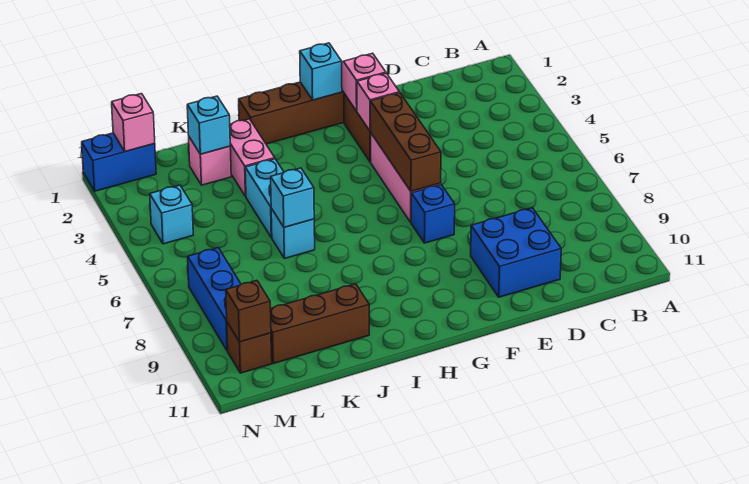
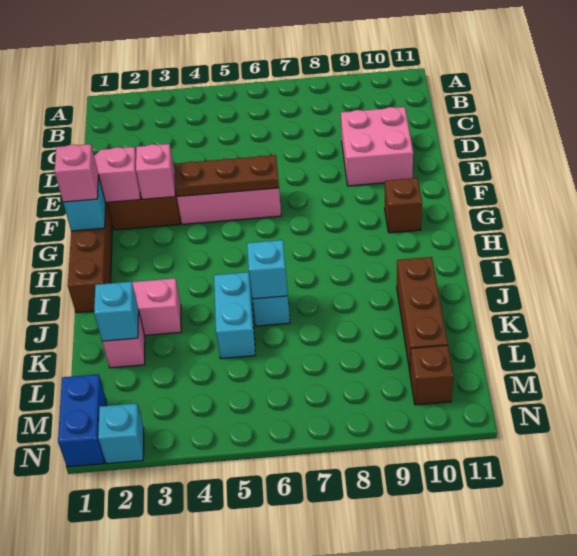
blue 2x2 brick [471,208,561,297] -> pink 2x2 brick [341,107,413,186]
brown 1x3 brick [370,93,441,191] -> brown 1x3 plate [175,155,279,197]
blue 1x1 brick [411,185,455,243] -> none
cyan 1x2 brick [245,159,284,238] -> cyan 1x2 brick turned to [214,272,255,359]
pink 1x1 brick [112,94,155,152] -> pink 1x1 brick moved to [54,144,99,202]
cyan 1x1 brick [150,185,193,244] -> cyan 1x1 brick moved to [98,403,144,464]
blue 1x3 brick [188,248,241,351] -> none
brown 1x1 brick [226,281,271,342] -> brown 1x1 brick moved to [385,178,422,233]

